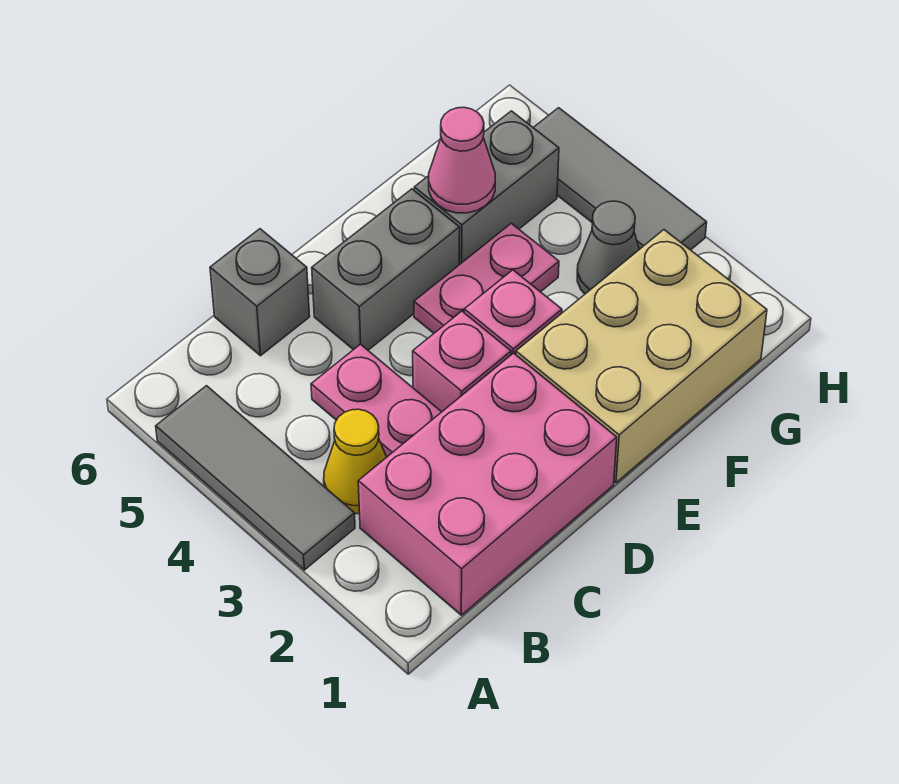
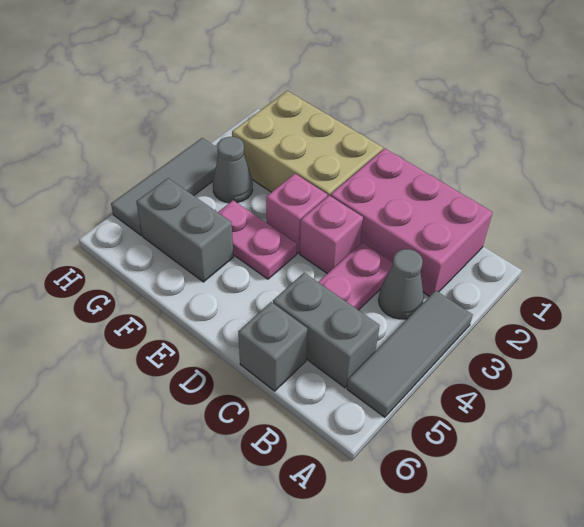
yellow 1x1 cone [324,409,386,514] -> grey 1x1 cone [378,249,424,319]
grey 1x2 brick [312,189,460,350] -> grey 1x2 brick moved to [273,273,380,388]
pink 1x1 cone [429,107,495,213] -> none

